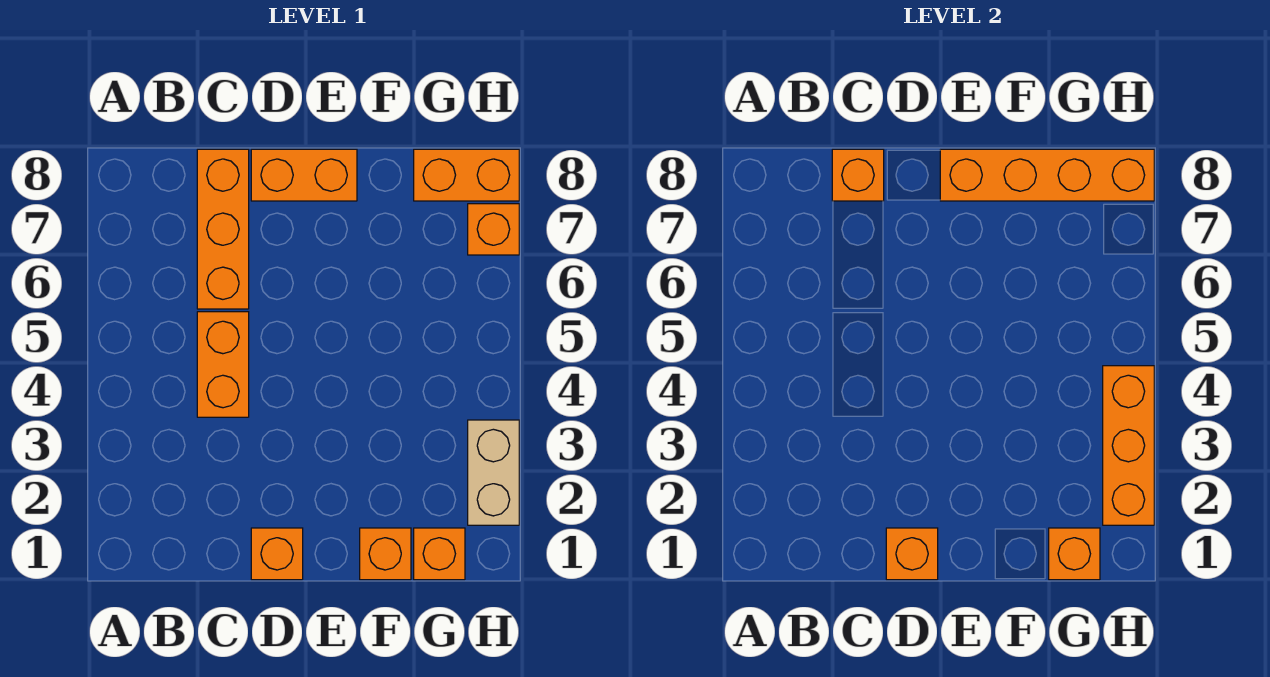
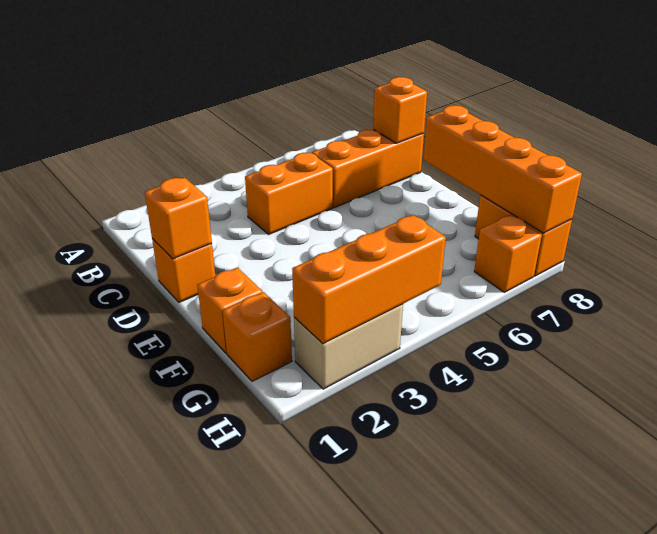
orange 1x2 brick [251,149,357,201] -> none
orange 1x1 brick [1049,528,1100,580] -> none

